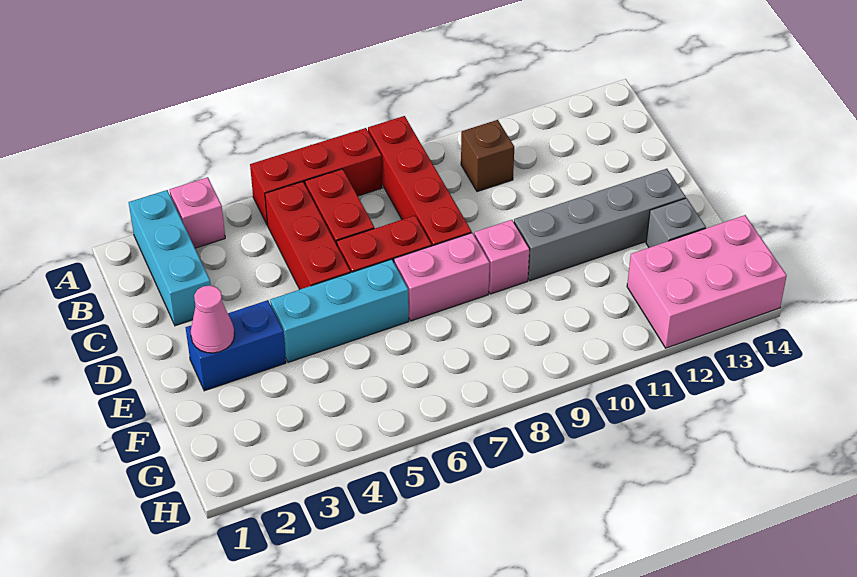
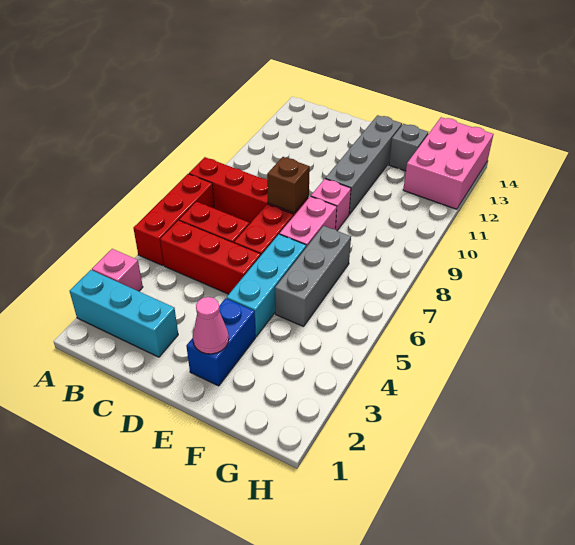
brown 1x1 brick [461,120,514,192] -> brown 1x1 brick moved to [267,157,310,213]
none -> grey 1x3 brick [275,226,351,327]

